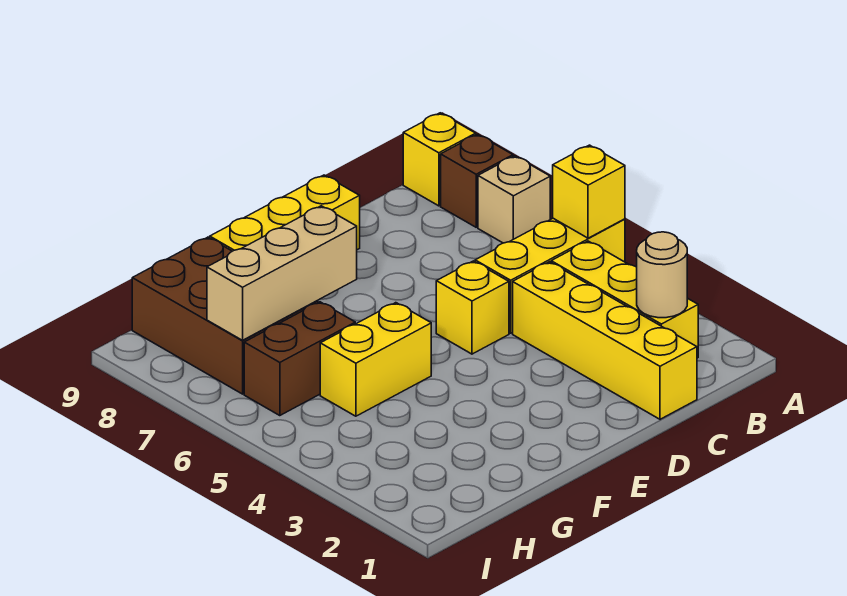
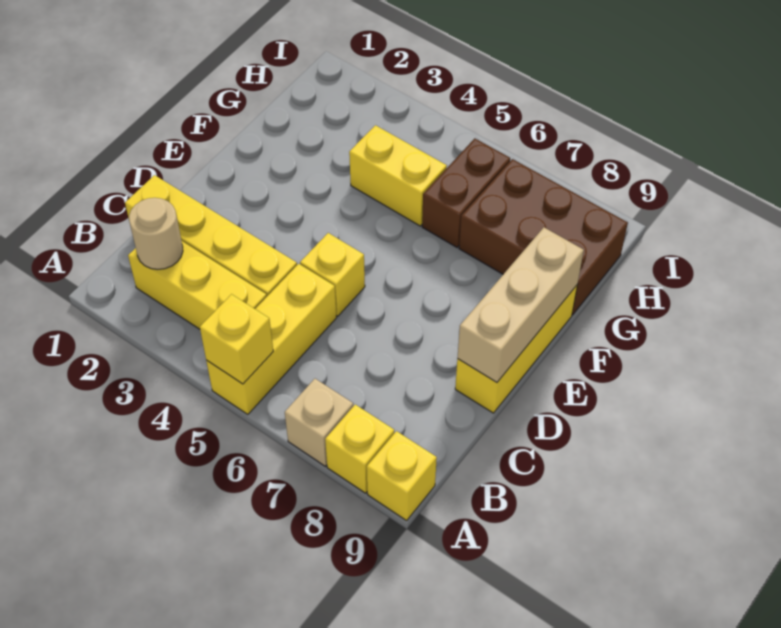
brown 1x1 brick [441,134,513,227] -> yellow 1x1 brick [325,405,394,493]
yellow 1x2 brick [320,303,431,416] -> yellow 1x2 brick turned to [349,125,447,226]
tan 1x3 brick [207,206,357,340] -> tan 1x3 brick moved to [457,227,584,382]

